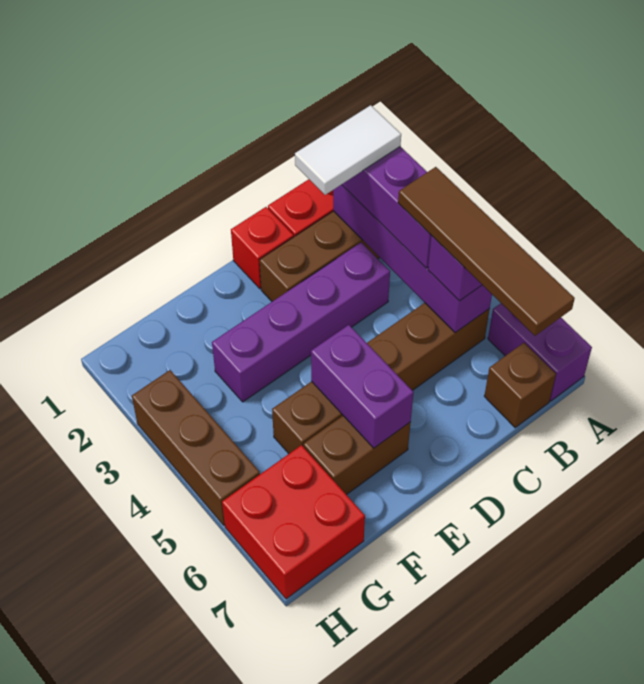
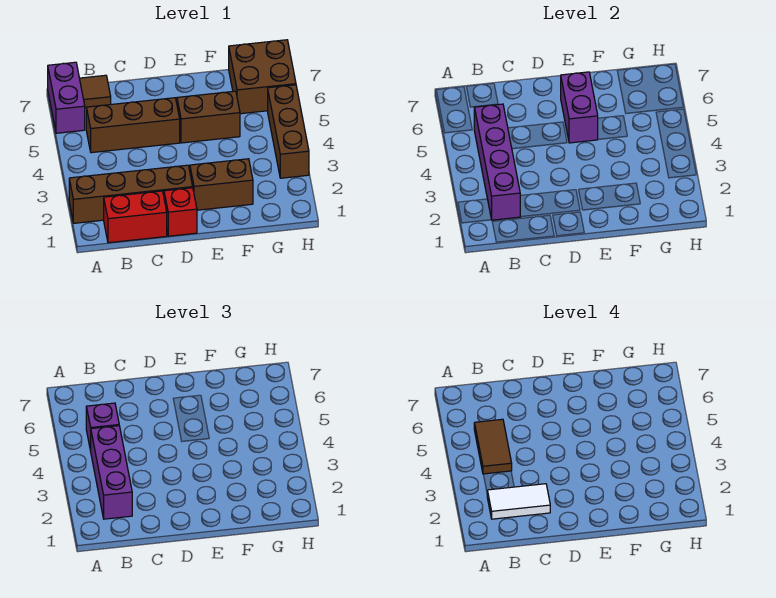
brown 1x4 tile [398,167,575,336] -> brown 1x2 tile [474,419,512,474]
brown 1x1 brick [484,343,556,428] -> brown 1x1 tile [80,75,111,107]
purple 1x4 brick [212,242,390,402] -> none
brown 1x2 brick [303,416,411,495] -> brown 1x2 brick moved to [190,159,253,210]
red 2x2 brick [222,445,365,599] -> brown 2x2 brick [229,40,296,114]

